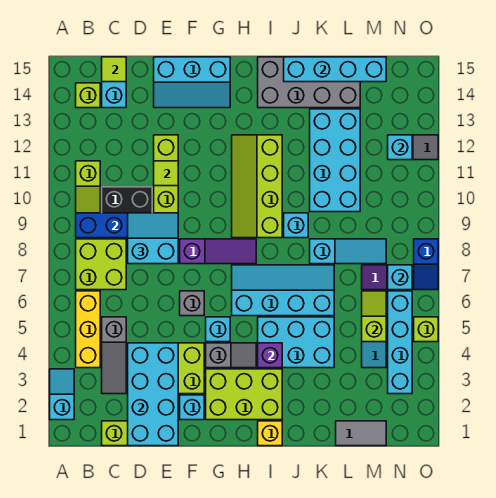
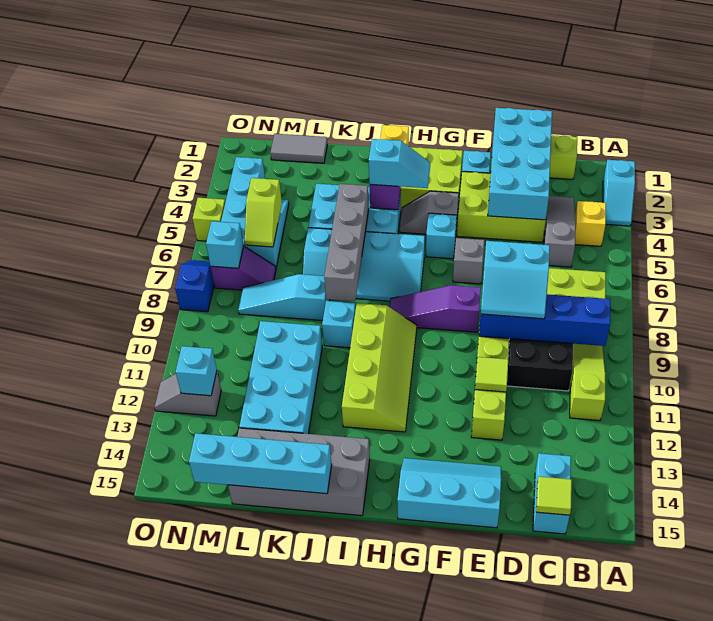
yellow 1x3 brick [76,291,100,368] -> yellow 1x1 brick [575,201,606,246]
lime 1x1 brick [76,83,100,108] -> none
none -> cyan 1x2 slope [369,139,430,188]
none -> grey 1x4 brick [324,184,369,301]

